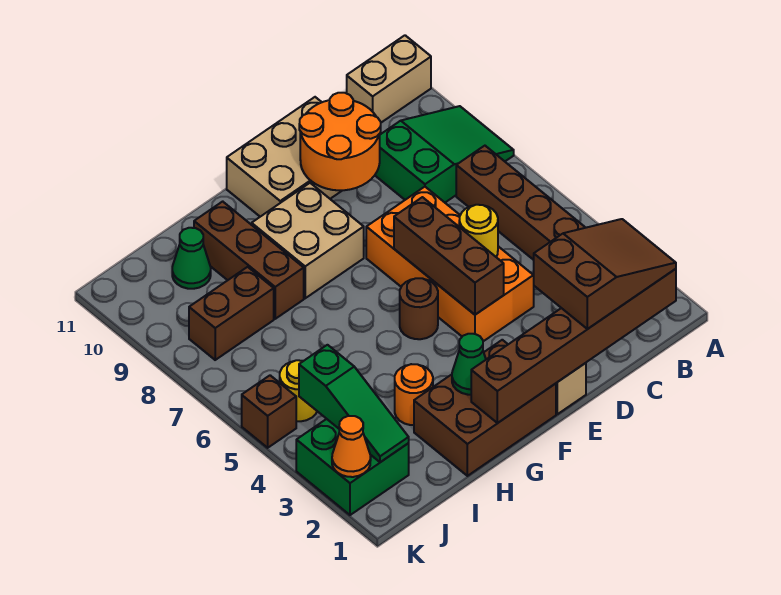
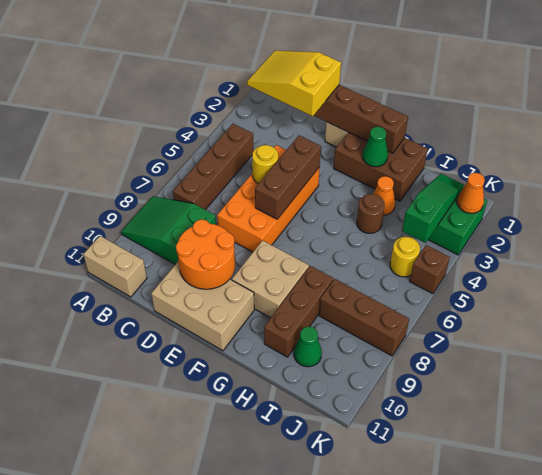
brown 2x3 slope [534,219,676,329] -> yellow 2x3 slope [247,51,341,116]
brown 1x1 round brick [400,278,438,339] -> brown 1x1 round brick moved to [357,194,385,233]
orange 1x1 round brick [395,364,433,425] -> orange 1x1 cone [373,176,395,215]
brown 1x2 brick [189,267,274,360] -> brown 1x3 brick [319,279,409,356]

